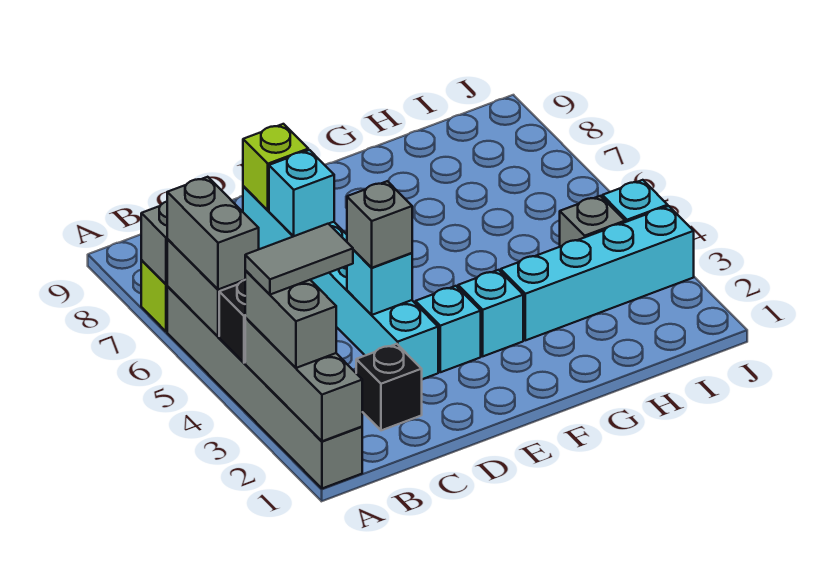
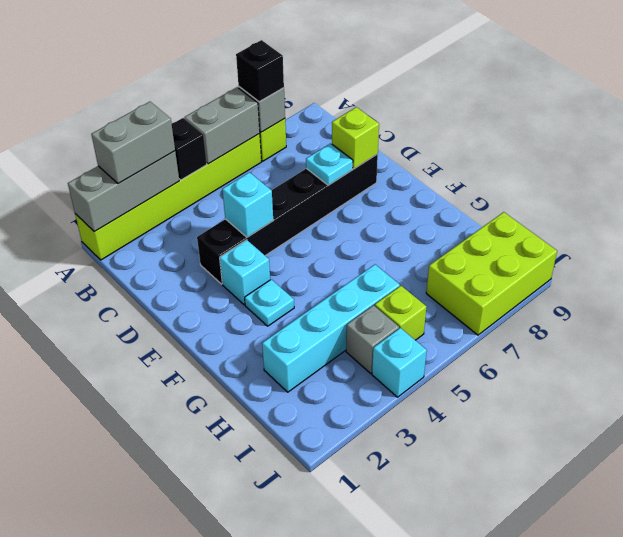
grey 1x6 brick [167,287,362,488] -> lime 1x6 brick [75,134,261,260]
grey 1x2 tile [245,224,353,295] -> none
grey 1x2 brick [167,177,259,289] -> none
black 1x1 brick [356,344,422,430] -> black 1x1 brick moved to [236,40,284,102]
cyan 1x6 brick [243,186,438,379] -> black 1x6 brick [197,154,378,284]
grey 1x1 brick [347,181,412,268] -> none
cyan 1x1 brick [269,150,334,236] -> cyan 1x1 plate [306,143,353,185]
cyan 1x1 brick [458,270,523,356] -> cyan 1x1 plate [245,279,294,326]
cyan 1x4 brick [501,206,694,340] -> cyan 1x4 brick turned to [262,265,400,392]
none -> lime 1x1 brick [375,286,426,340]
none -> lime 2x3 brick [426,212,557,335]

